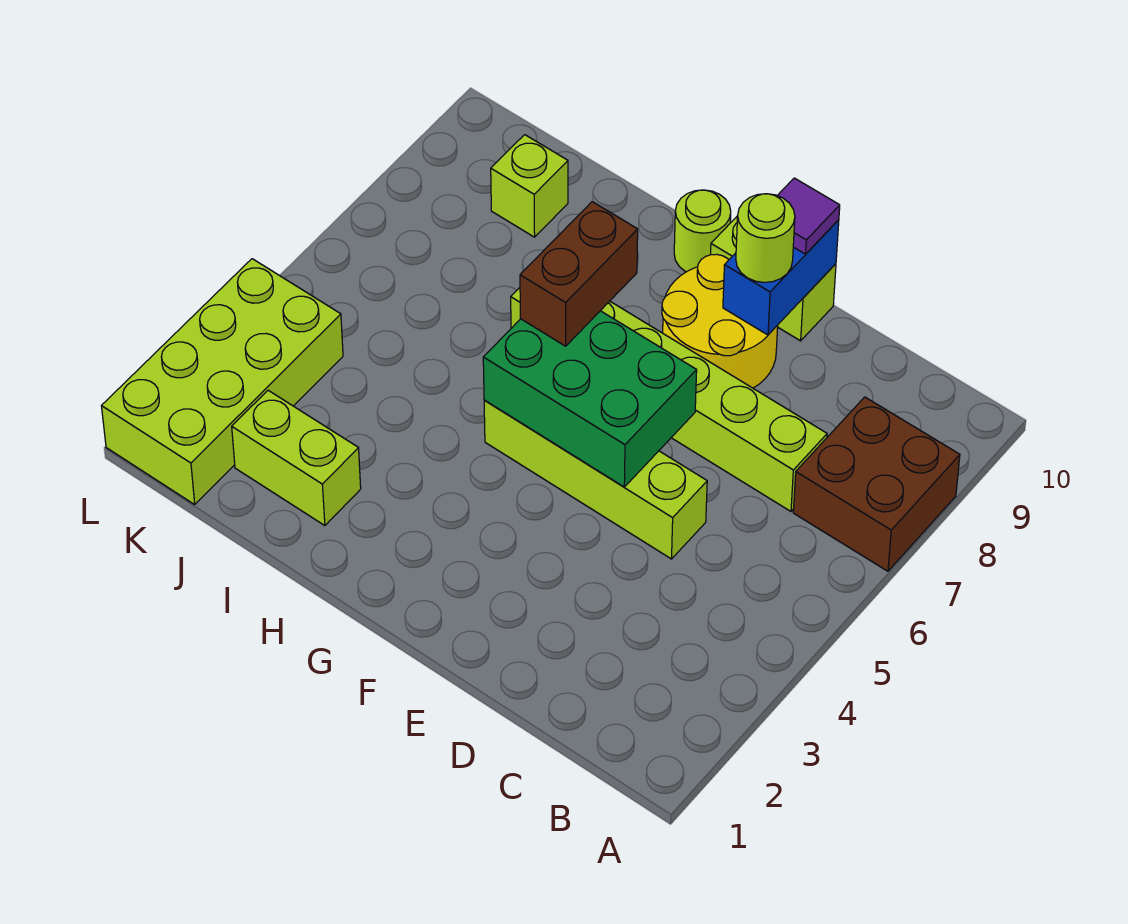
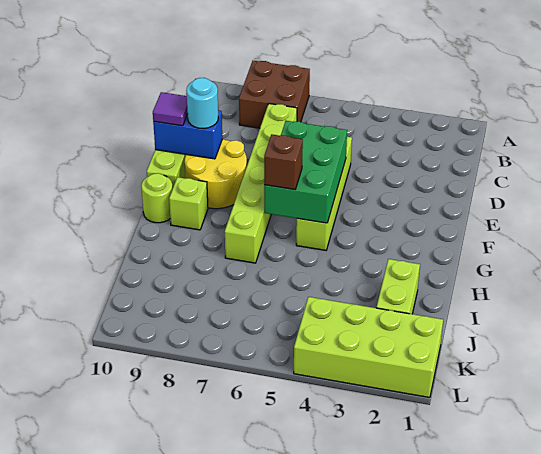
lime 1x1 round brick [736,194,795,282] -> cyan 1x1 round brick [186,78,218,129]
brown 1x2 brick [520,202,638,346] -> brown 1x1 brick [264,135,303,190]
lime 1x1 brick [491,135,568,237] -> lime 1x1 brick moved to [169,177,208,230]

